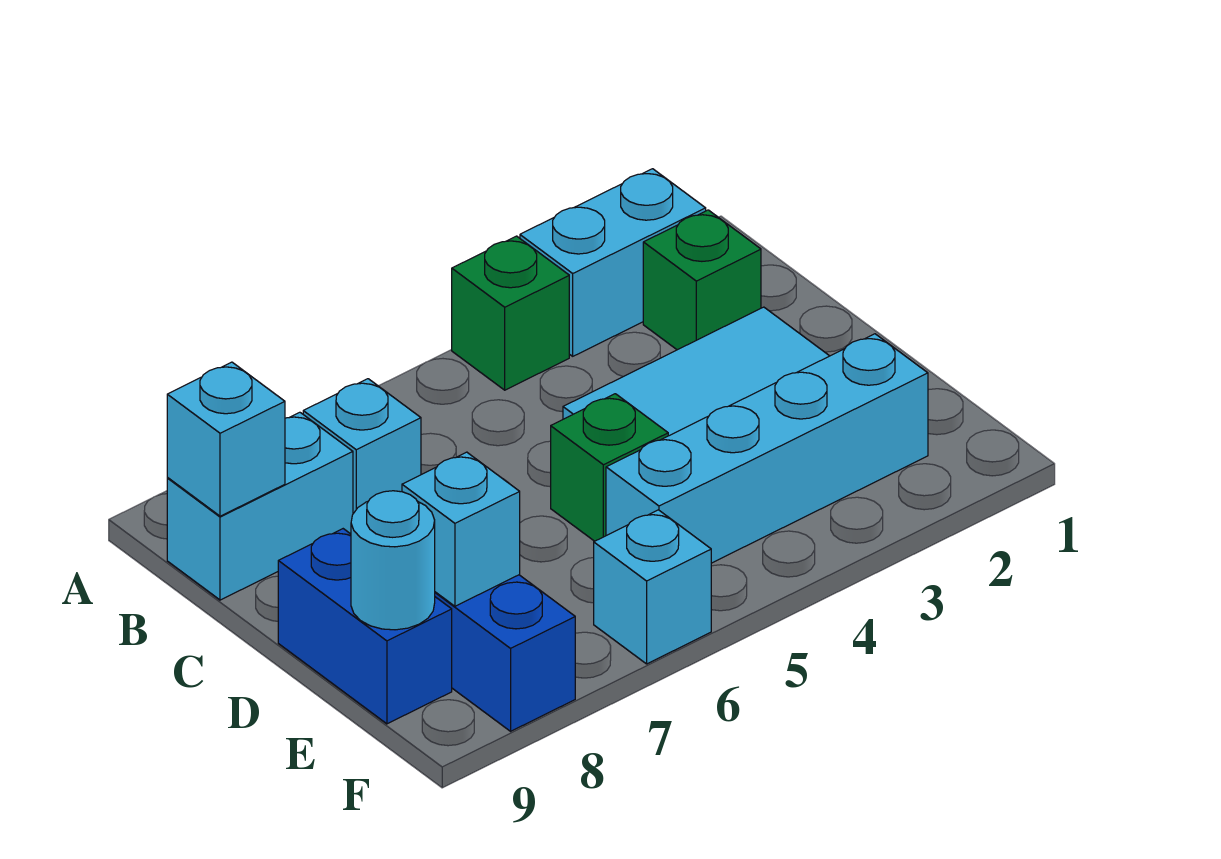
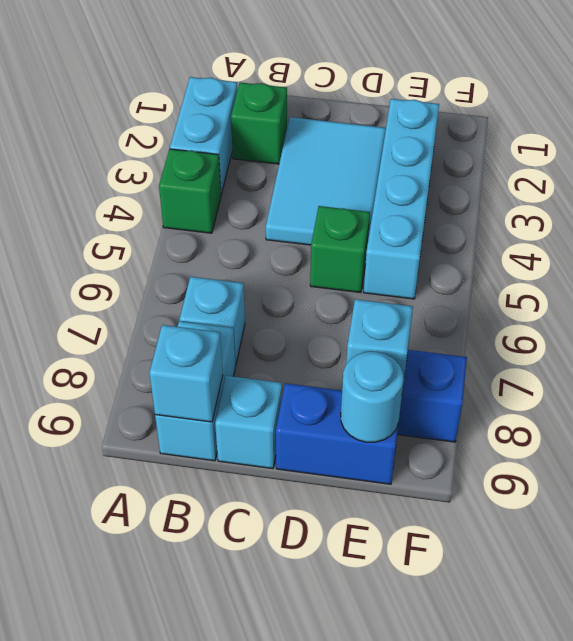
cyan 1x1 brick [594,510,711,664] -> cyan 1x1 brick moved to [215,376,282,469]

